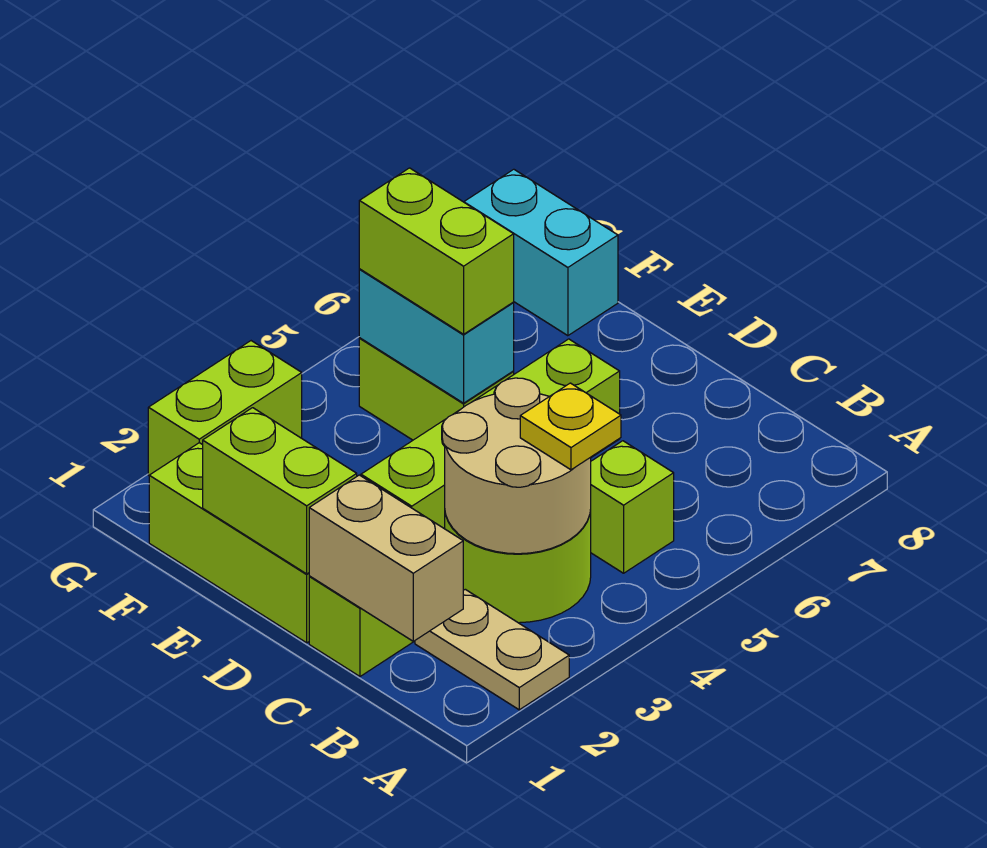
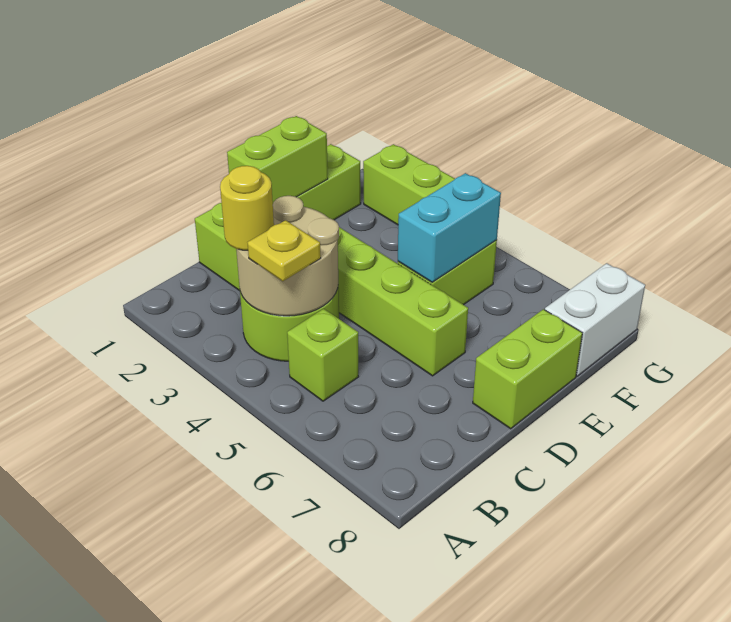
tan 1x2 plate [415,589,569,710] -> none
tan 1x2 brick [309,475,463,641] -> none
none -> yellow 1x1 round brick [220,166,274,250]
lime 1x2 brick [359,168,514,334] -> lime 1x2 brick moved to [473,309,582,429]
cyan 1x2 brick [464,169,618,336] -> white 1x2 brick [545,263,645,376]

